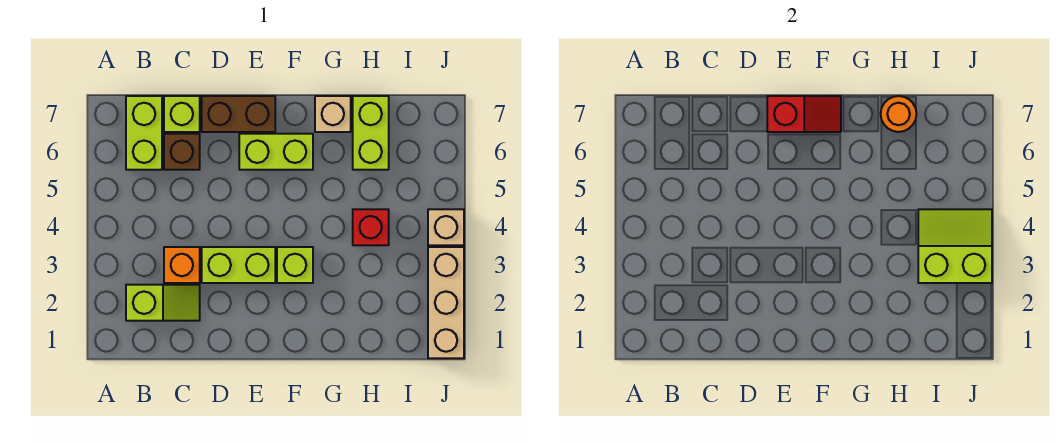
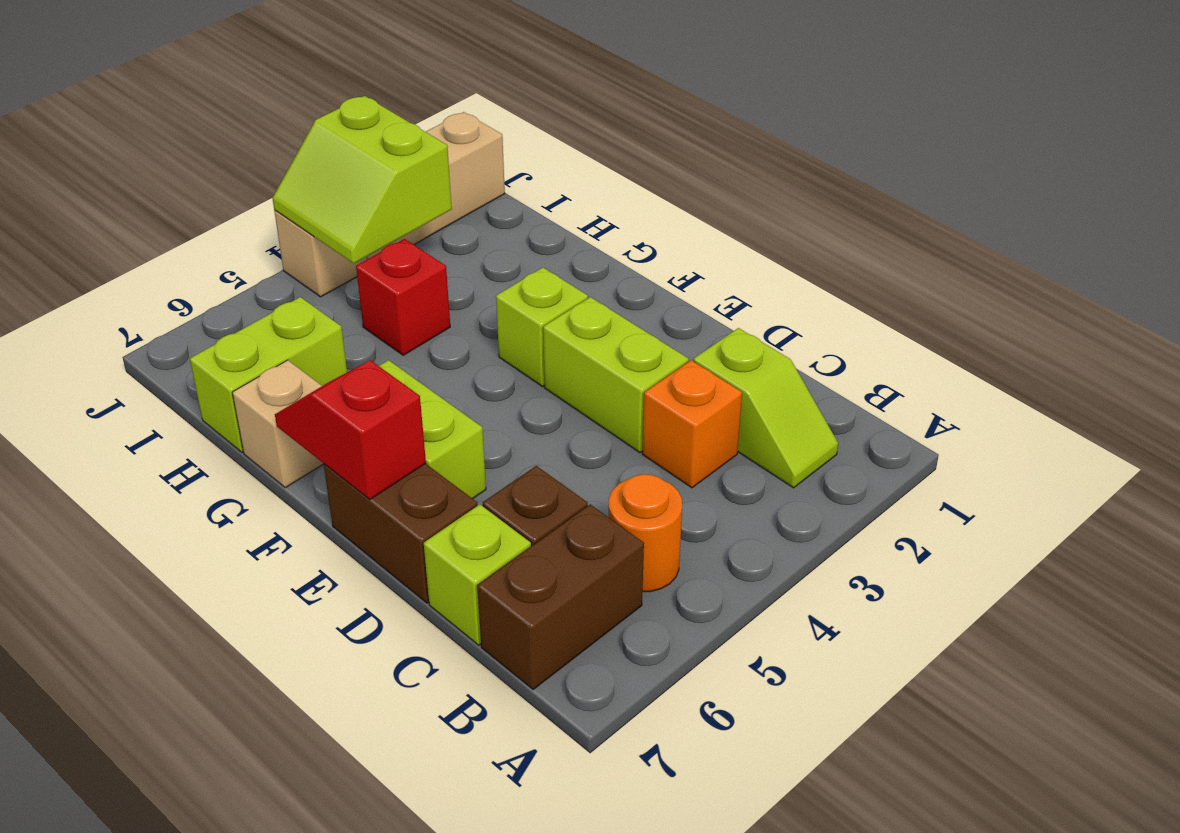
lime 1x2 slope [126,285,200,321] -> lime 1x2 slope turned to [693,328,838,488]
lime 1x2 brick [126,96,162,170] -> brown 1x2 brick [477,504,644,690]
orange 1x1 round brick [881,96,916,132] -> orange 1x1 round brick moved to [608,474,682,592]

